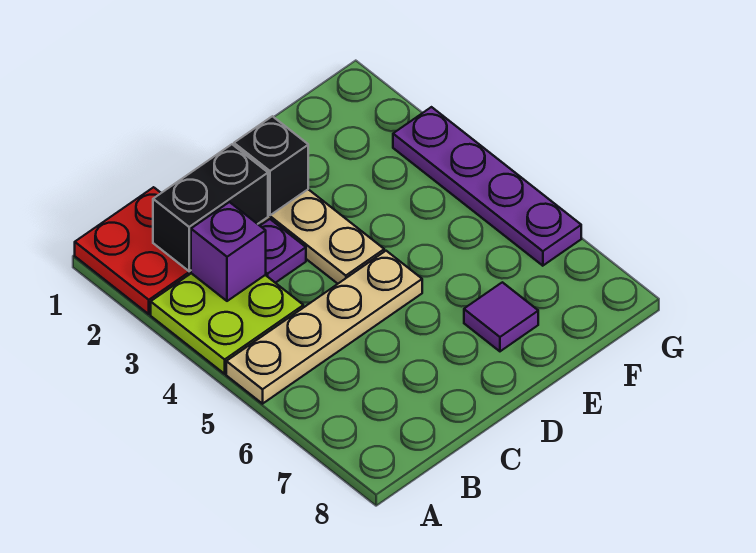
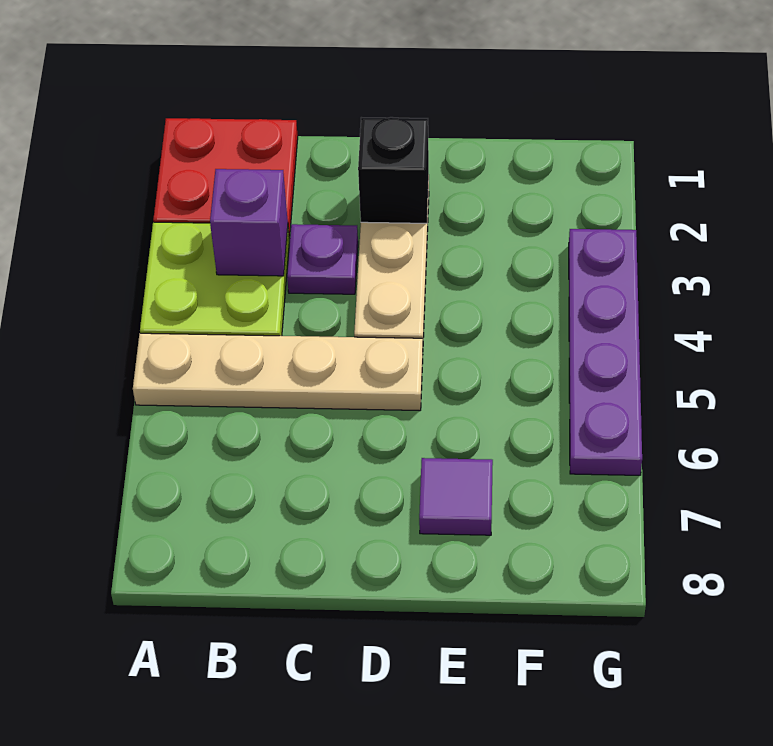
black 1x2 brick [153,144,268,271] -> none

